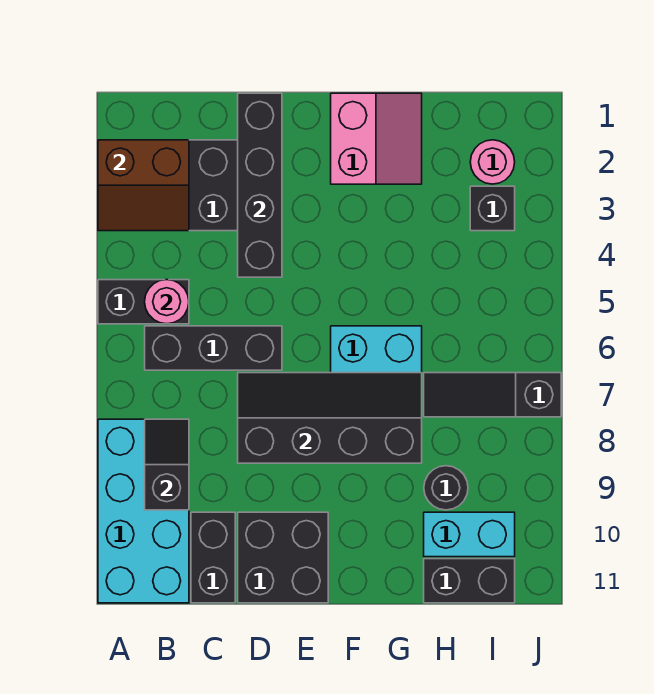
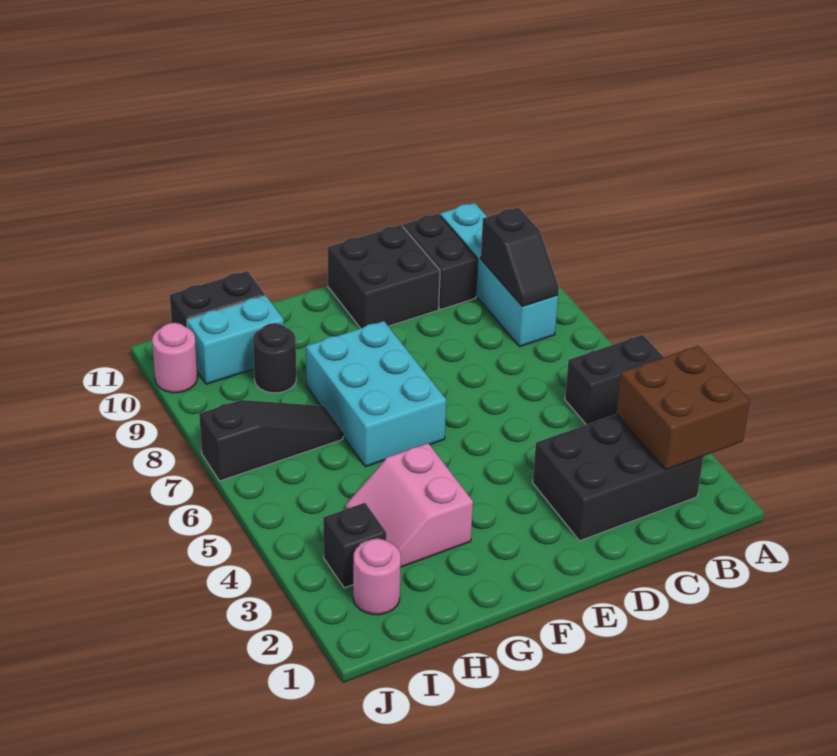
brown 2x2 slope [98,140,189,231] -> brown 2x2 brick [616,346,750,470]
cyan 2x4 brick [98,419,189,603] -> cyan 1x4 brick [440,203,558,346]
pink 1x1 round brick [145,280,189,324] -> pink 1x1 round brick moved to [152,323,197,393]
black 1x3 brick [145,326,282,370] -> none
black 1x4 brick [238,93,282,277] -> none
black 2x4 slope [238,373,422,463] -> none
pink 2x2 slope [331,93,422,184] -> pink 2x2 slope moved to [345,443,473,567]

